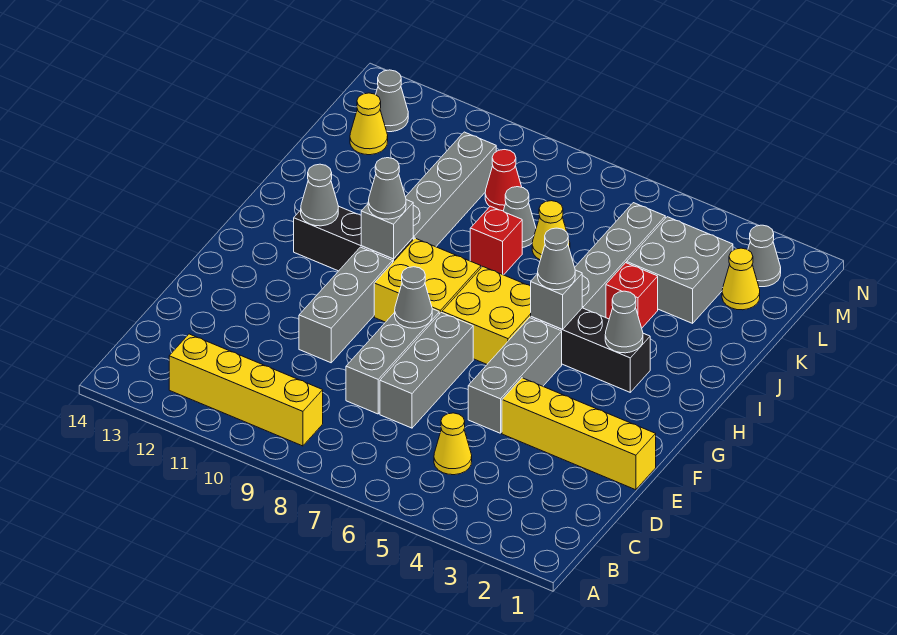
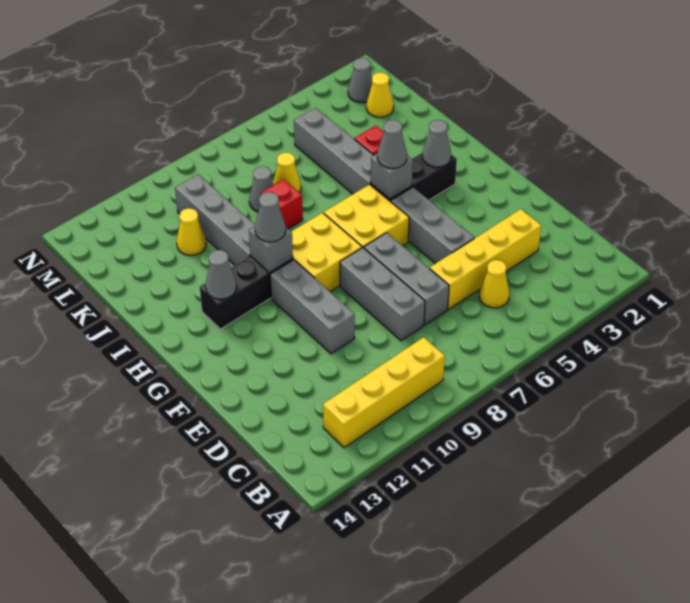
yellow 1x4 brick [502,378,656,490] -> yellow 1x4 brick moved to [430,209,541,309]
grey 1x1 cone [395,267,432,328] -> none
grey 2x2 brick [627,217,733,323] -> none
red 1x1 cone [485,150,522,211] -> none
yellow 1x1 cone [350,93,388,155] -> yellow 1x1 cone moved to [177,208,206,255]
grey 1x1 cone [376,70,408,132] -> none

